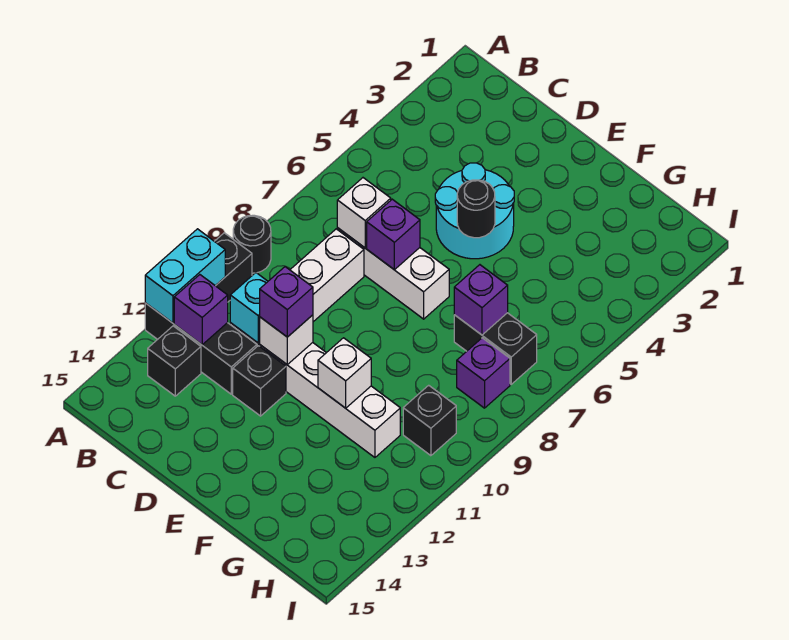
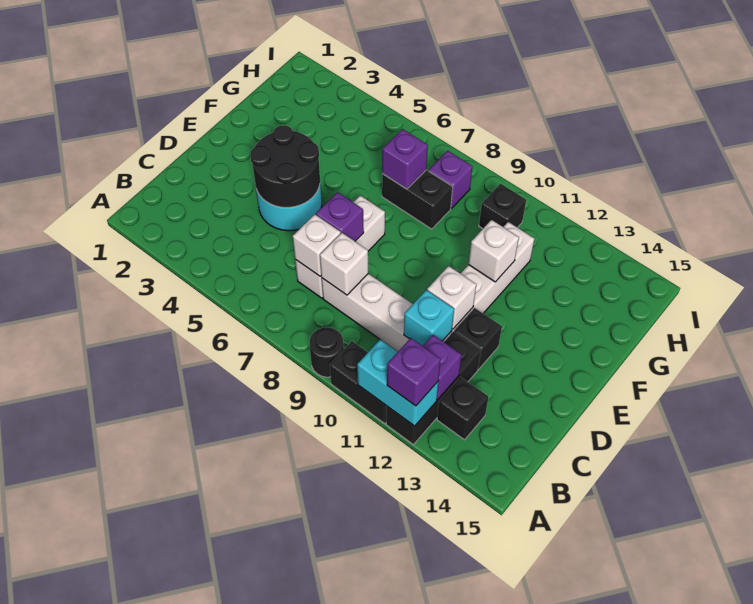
none -> white 1x1 brick [320,233,368,295]
purple 1x1 brick [260,267,313,337] -> purple 1x1 brick moved to [387,338,441,406]
black 1x1 round brick [457,180,495,238] -> black 2x2 round brick [250,125,320,207]
black 1x2 brick [454,313,537,384] -> black 1x2 brick turned to [382,170,453,229]

